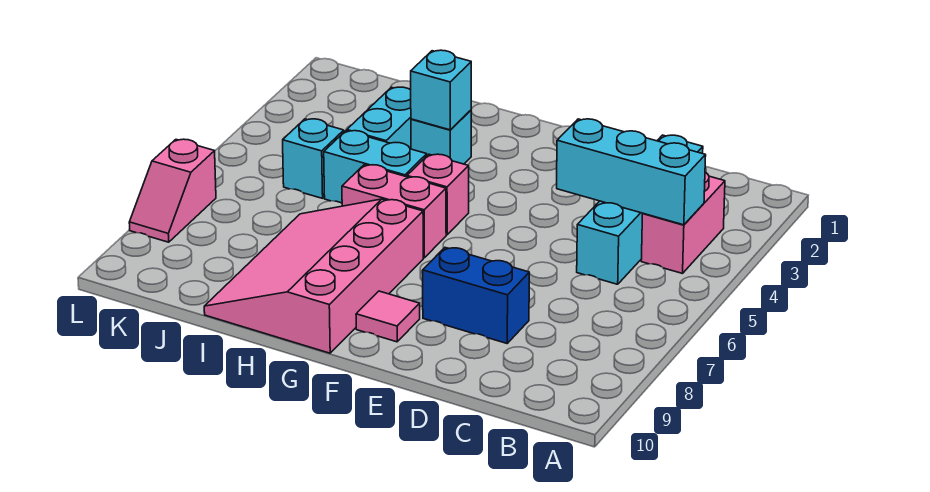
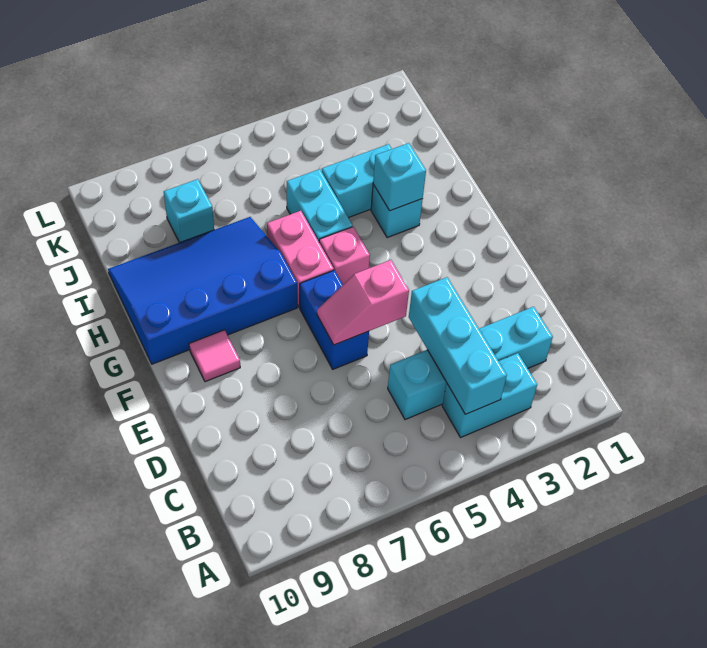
pink 1x2 brick [641,172,725,274] -> cyan 1x2 brick [442,353,537,437]
blue 1x2 brick [423,248,529,343] -> blue 1x2 brick moved to [300,270,369,369]
pink 3x4 slope [204,199,423,353] -> blue 3x4 slope [108,217,297,364]
cyan 1x1 brick [283,119,344,198] -> cyan 1x1 brick moved to [164,179,214,243]
pink 1x2 slope [129,139,216,242] -> pink 1x2 slope moved to [317,260,409,345]

